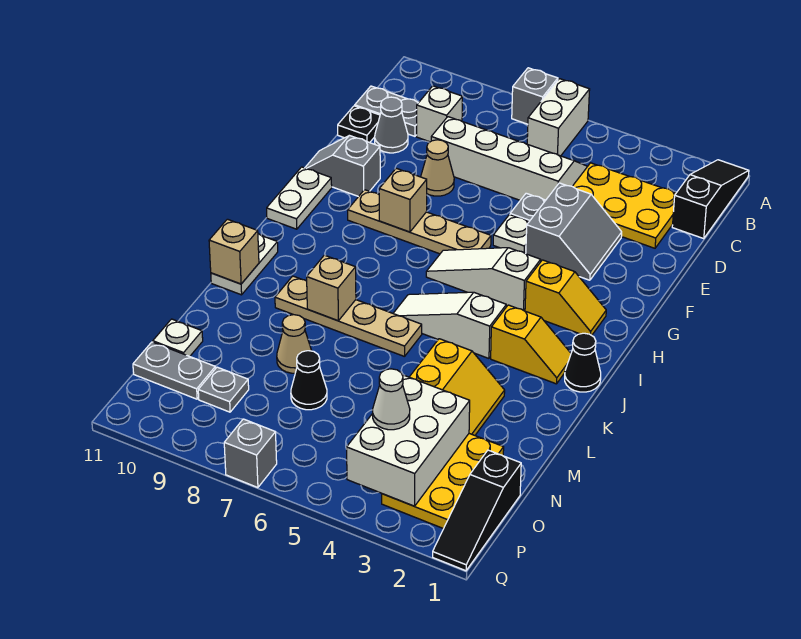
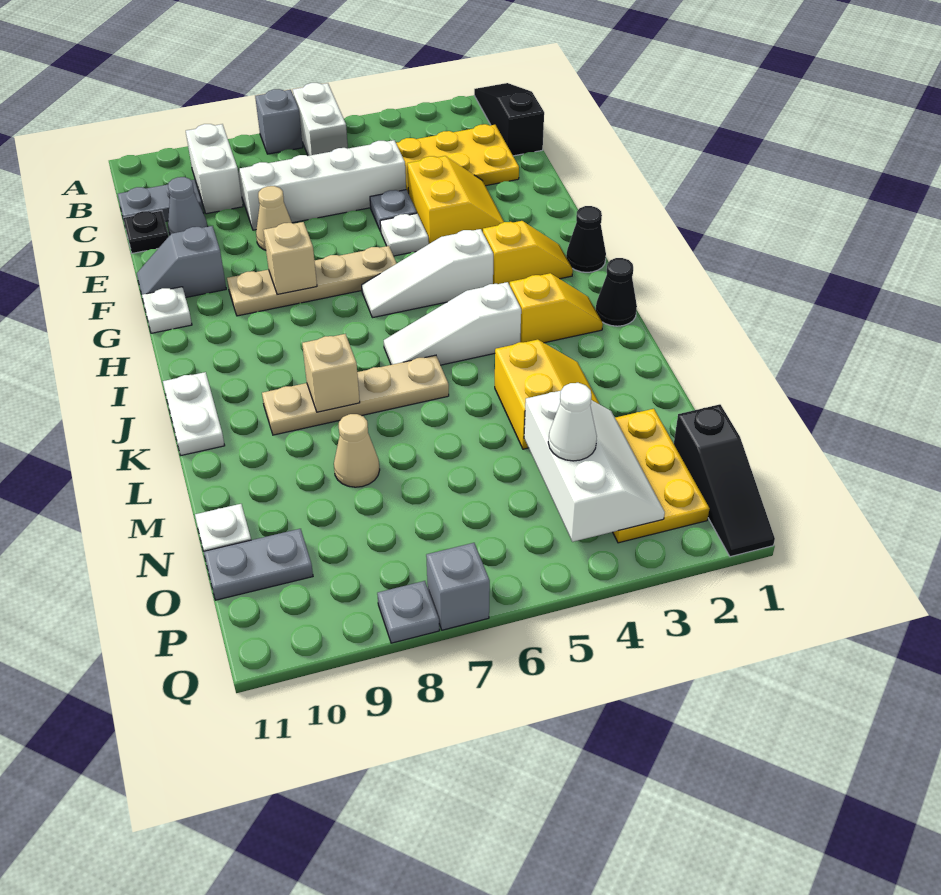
white 1x1 brick [417,86,462,142] -> white 1x2 brick [186,124,243,214]
grey 2x2 slope [526,183,622,280] -> yellow 2x2 slope [407,156,504,244]
white 1x2 plate [267,167,332,229] -> white 1x1 plate [142,287,192,333]
tan 1x1 brick [209,219,259,284] -> none
white 2x3 brick [347,375,470,506] -> white 2x3 slope [524,391,665,542]
black 1x1 cone [291,351,327,410] -> black 1x1 cone moved to [566,206,606,272]
grey 1x1 plate [198,367,249,412] -> grey 1x1 plate moved to [377,581,439,643]

